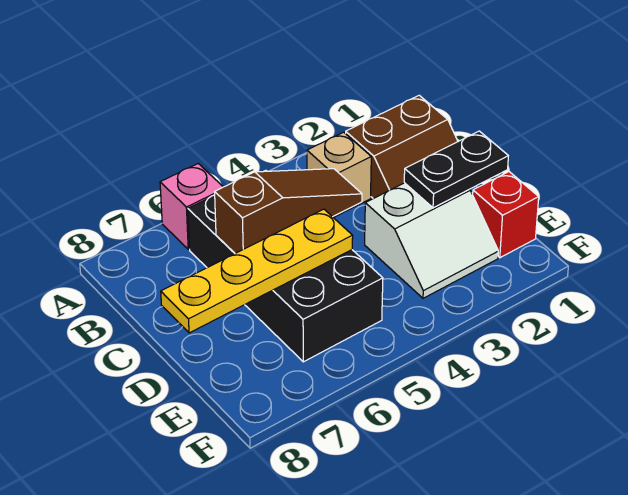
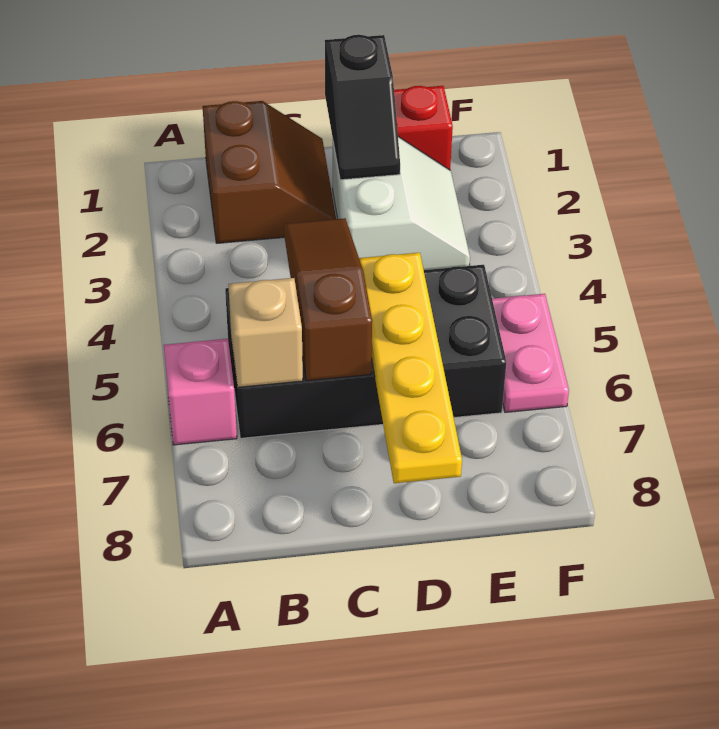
tan 1x1 brick [307,132,371,217] -> tan 1x1 brick moved to [228,278,303,387]
black 1x2 plate [404,131,508,208] -> black 1x2 slope [325,35,400,180]
none -> pink 1x2 plate [492,294,569,412]

